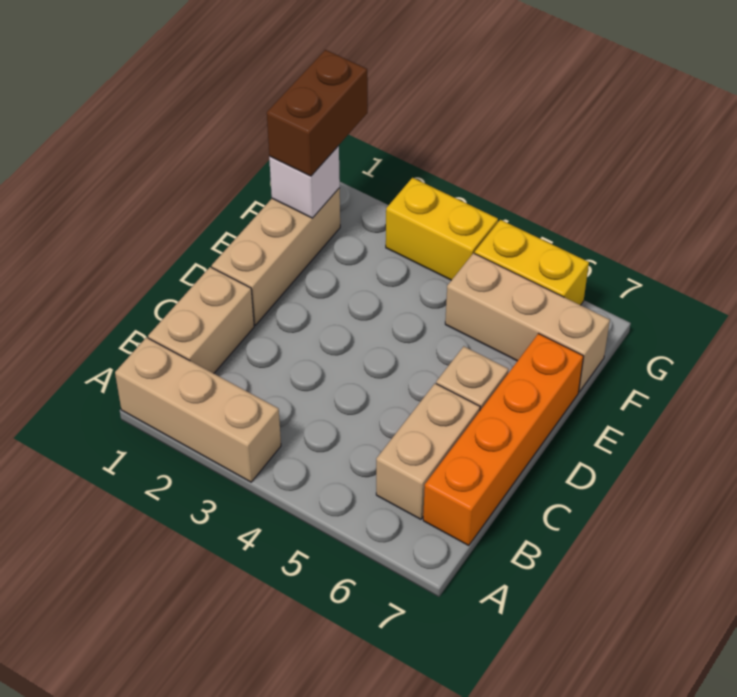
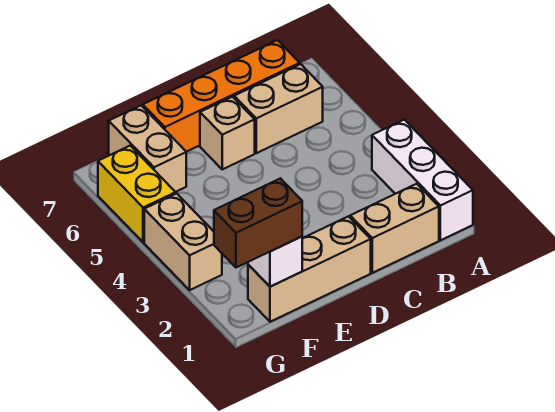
tan 1x3 brick [115,338,281,482] -> white 1x3 brick [372,120,473,240]
tan 1x3 brick [445,253,610,392] -> tan 1x2 brick [109,106,186,192]
yellow 1x2 brick [386,178,498,280] -> tan 1x2 brick [144,193,222,290]

